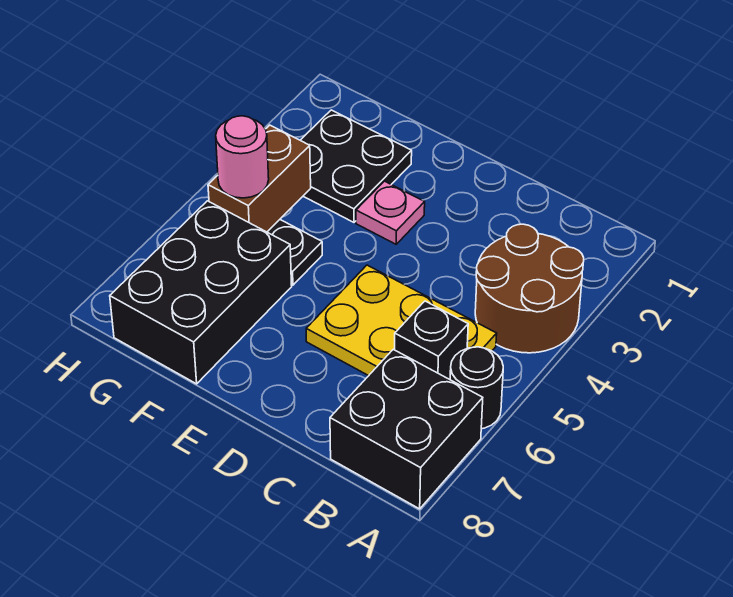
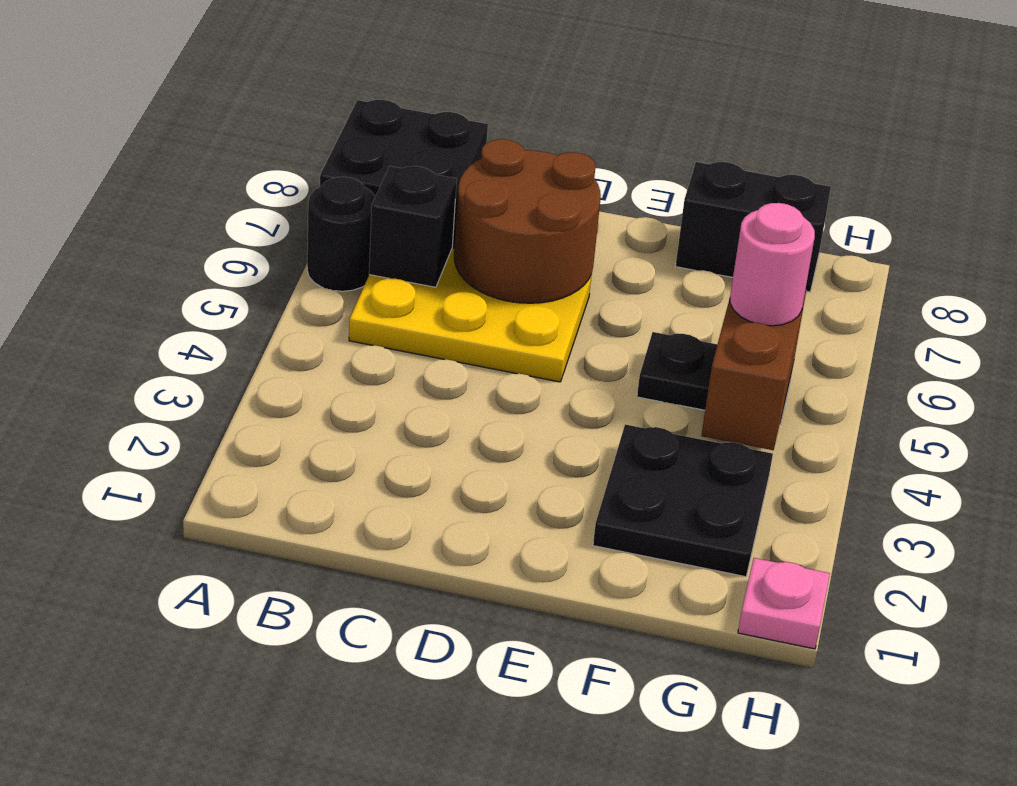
brown 2x2 round brick [475,224,584,353] -> brown 2x2 round brick moved to [454,139,601,303]
pink 1x1 plate [356,181,425,244] -> pink 1x1 plate moved to [738,558,830,649]
black 2x3 brick [110,201,292,384] -> black 1x2 brick [676,162,831,292]

